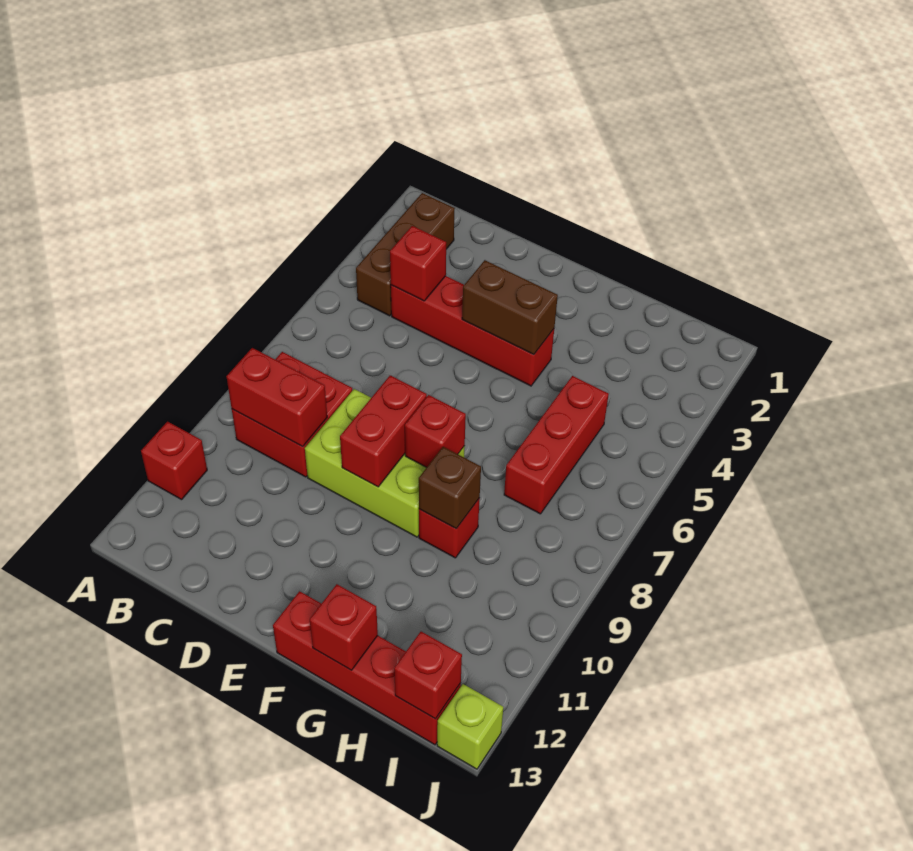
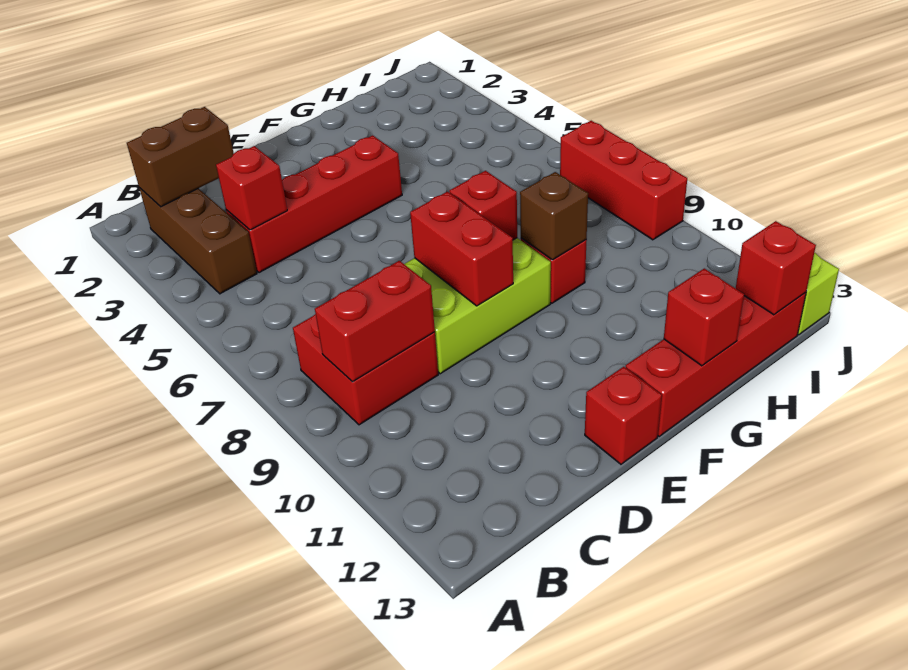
red 1x1 brick [141,422,207,500] -> red 1x1 brick moved to [585,367,662,464]
brown 1x2 brick [462,260,558,355] -> brown 1x2 brick moved to [127,107,234,207]
red 1x3 brick [504,376,609,514] -> red 1x3 brick moved to [560,121,687,240]

